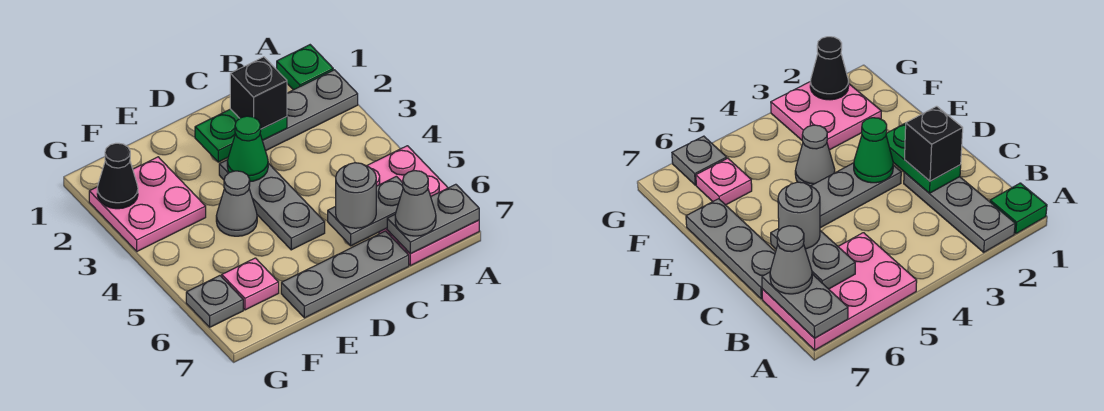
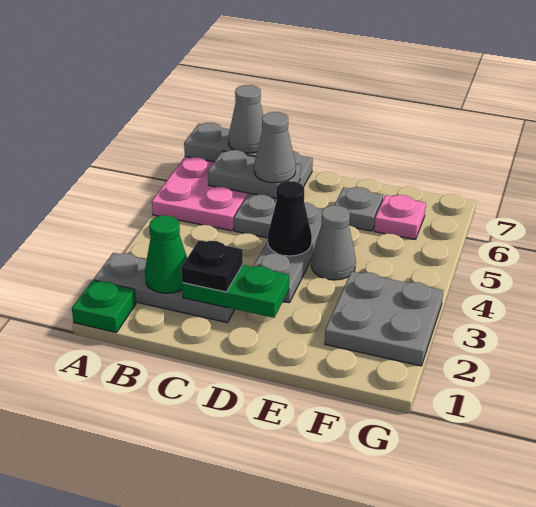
black 1x1 brick [230,57,287,129] -> black 1x1 plate [181,240,243,292]
grey 1x1 round brick [336,163,376,228] -> grey 1x1 cone [254,112,296,183]
grey 1x3 plate [281,231,409,318] -> grey 1x3 plate turned to [234,151,313,238]
green 1x1 cone [227,116,268,182] -> green 1x1 cone moved to [145,215,187,293]
pink 2x2 plate [89,157,206,251] -> grey 2x2 plate [325,271,443,366]
black 1x1 cone [97,143,138,209] -> black 1x1 cone moved to [268,181,312,256]
grey 1x1 plate [186,276,243,327] -> grey 1x1 plate moved to [335,187,383,231]

